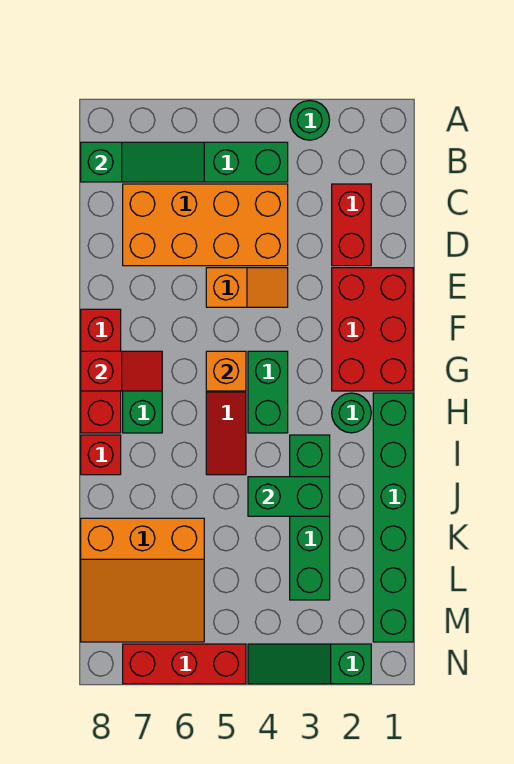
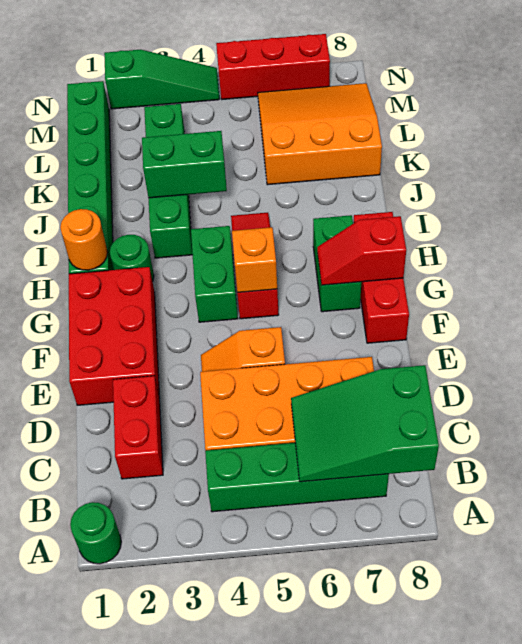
green 1x1 round brick [290,100,330,140] -> green 1x1 round brick moved to [70,502,121,564]
green 1x3 slope [81,142,204,182] -> green 2x3 slope [291,365,439,482]
none -> orange 1x1 round brick [60,209,108,270]
red 1x1 brick [81,435,121,475] -> none

